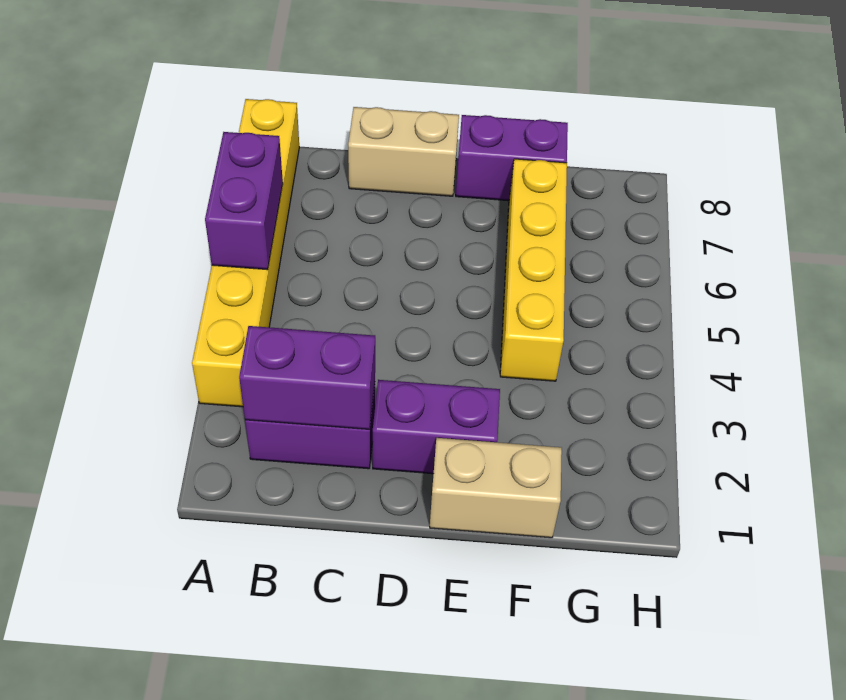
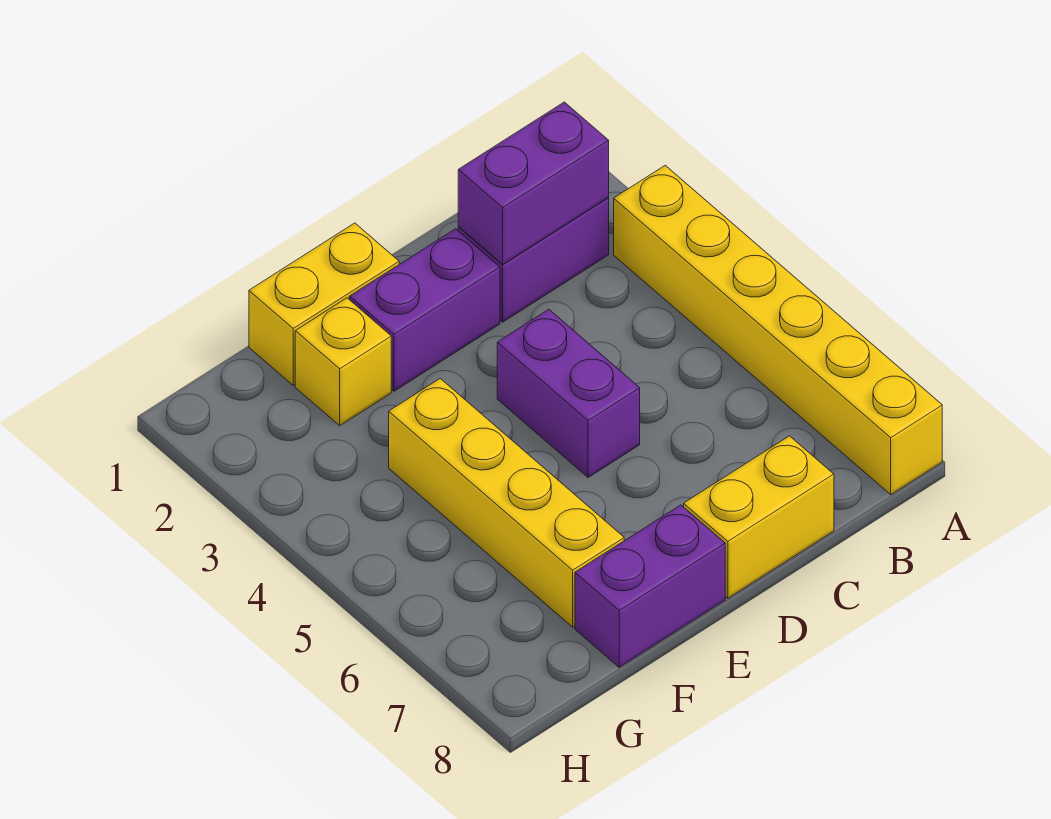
purple 1x2 brick [205,132,283,270] -> purple 1x2 brick moved to [497,309,640,477]
tan 1x2 brick [348,107,459,196] -> yellow 1x2 brick [684,436,834,598]
tan 1x2 brick [430,438,562,538] -> yellow 1x2 brick [249,223,399,385]
none -> yellow 1x1 brick [295,298,391,426]

